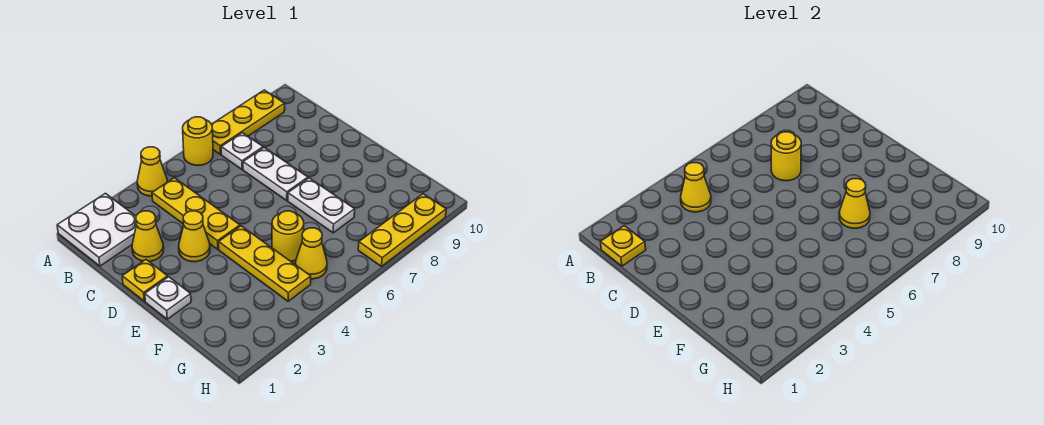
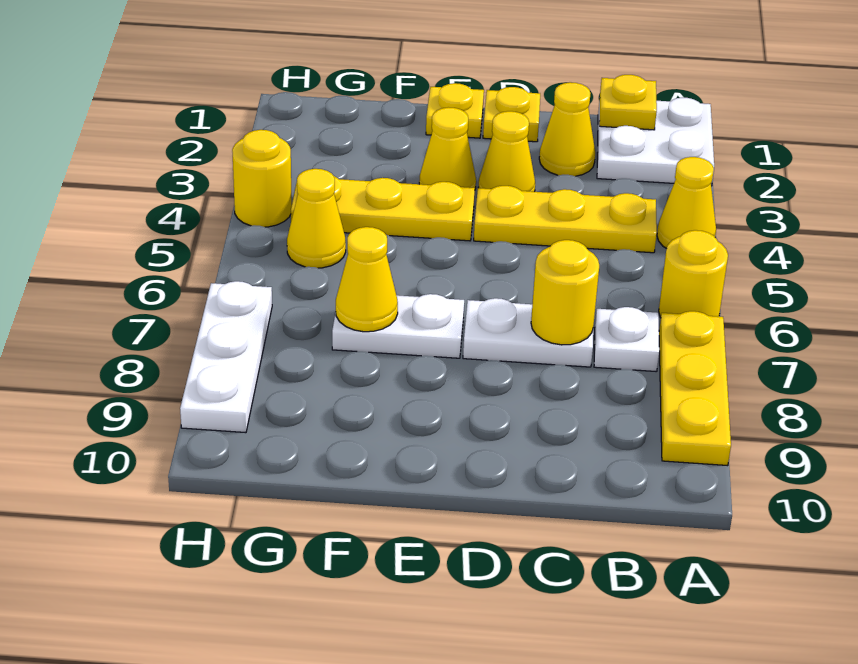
yellow 1x1 cone [681,163,711,212] -> yellow 1x1 cone moved to [419,107,476,189]
white 1x1 plate [145,277,191,319] -> yellow 1x1 plate [426,83,484,138]
yellow 1x1 round brick [272,211,304,261] -> yellow 1x1 round brick moved to [232,130,292,227]
yellow 1x3 plate [358,194,446,266] -> white 1x3 plate [180,281,272,433]

